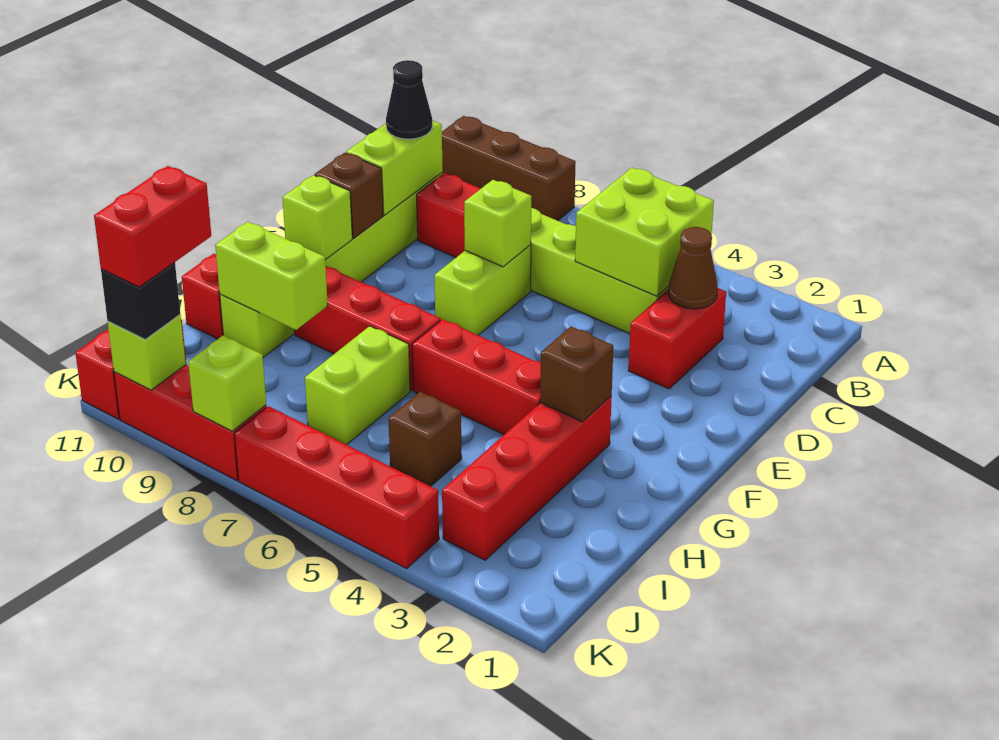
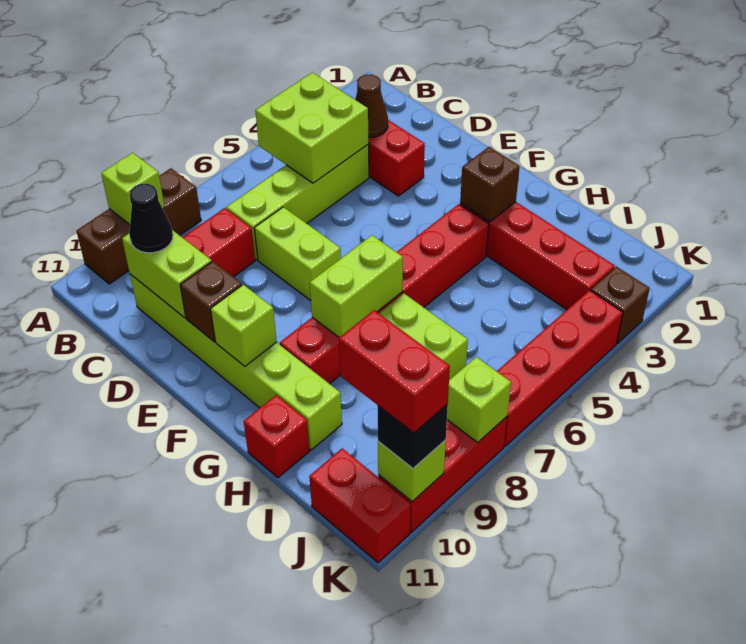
lime 1x1 brick [464,180,532,267] -> lime 1x1 brick moved to [101,153,165,224]
lime 1x2 brick [215,222,328,330] -> lime 1x2 brick moved to [310,235,403,337]
brown 1x1 brick [388,392,462,486] -> brown 1x1 brick moved to [591,266,650,344]

